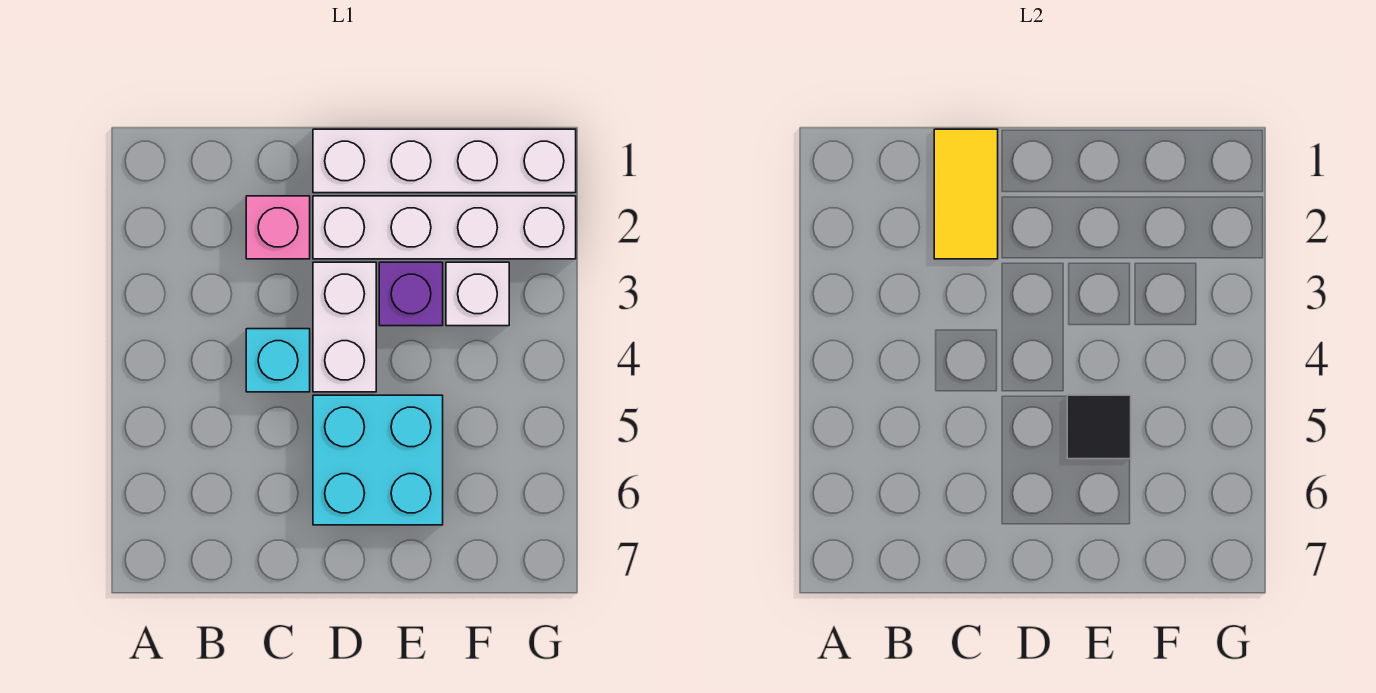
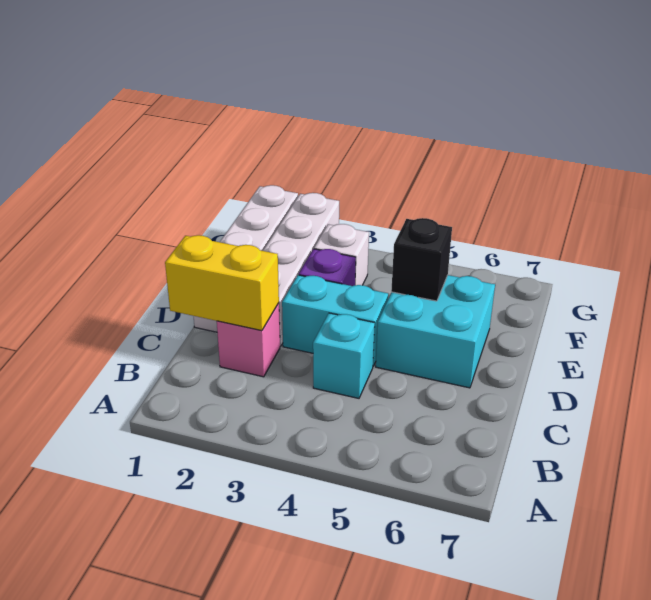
yellow 1x2 tile [934,129,998,259] -> yellow 1x2 brick [165,235,279,331]
white 1x2 brick [313,262,376,392] -> cyan 1x2 brick [282,275,388,366]
black 1x1 tile [1067,395,1131,459] -> black 1x1 brick [391,218,452,301]

